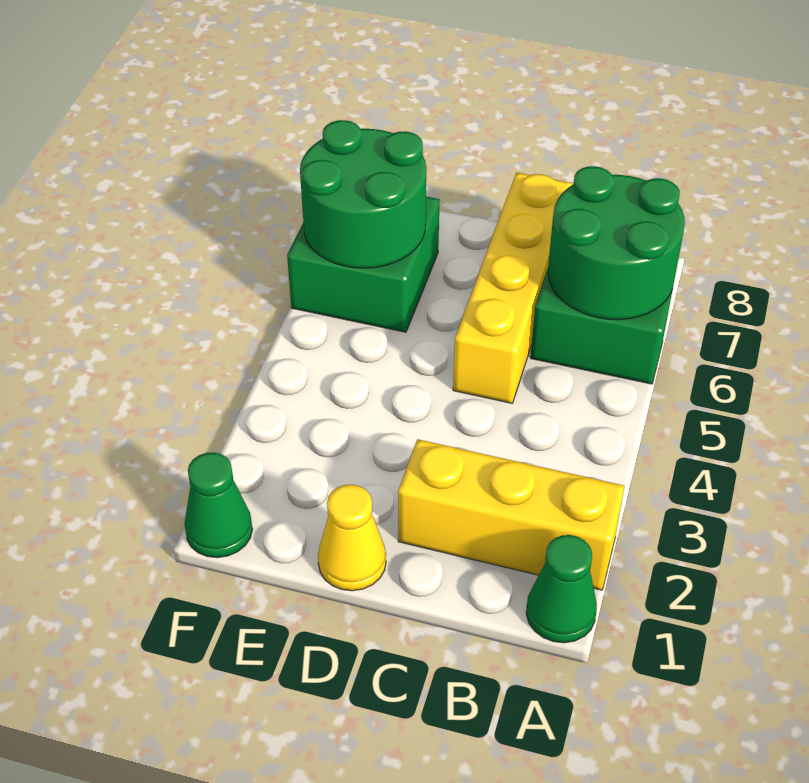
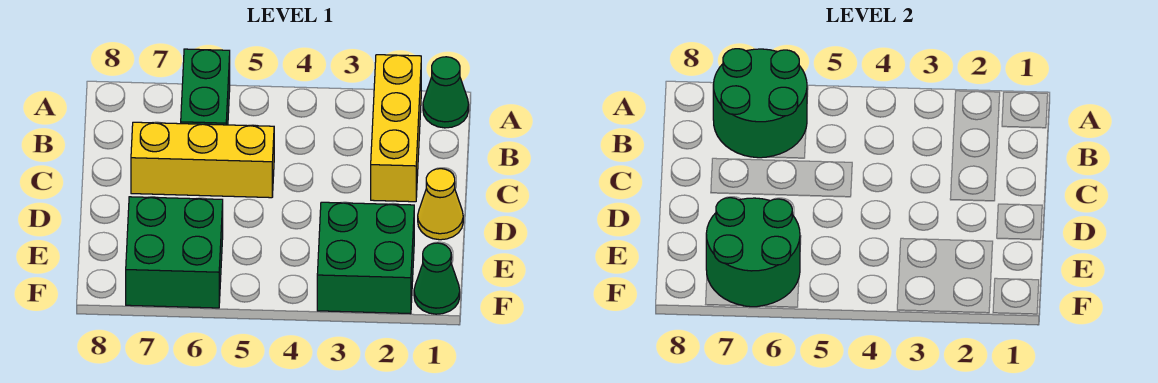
yellow 1x4 brick [453,173,572,403] -> yellow 1x3 brick [131,122,274,198]
none -> green 2x2 brick [317,202,414,314]

